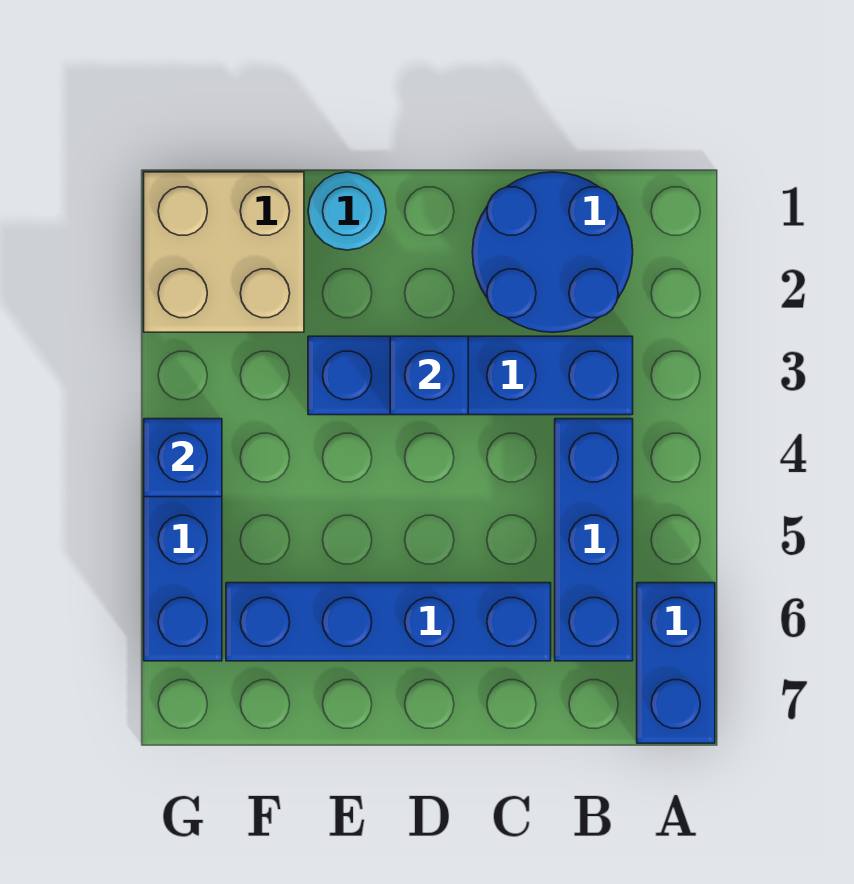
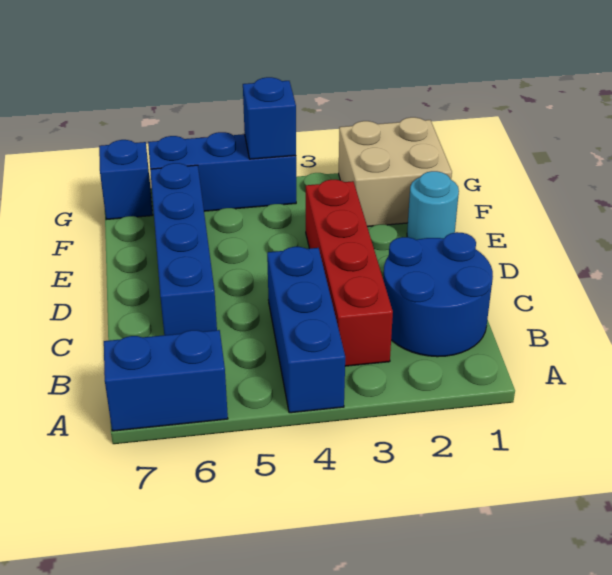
blue 1x4 brick [308,336,633,415] -> red 1x4 brick [306,180,393,366]
blue 1x3 brick [555,419,633,661] -> blue 1x3 brick turned to [267,247,345,413]
blue 1x1 brick [390,336,468,415] -> blue 1x1 brick moved to [99,140,152,220]

